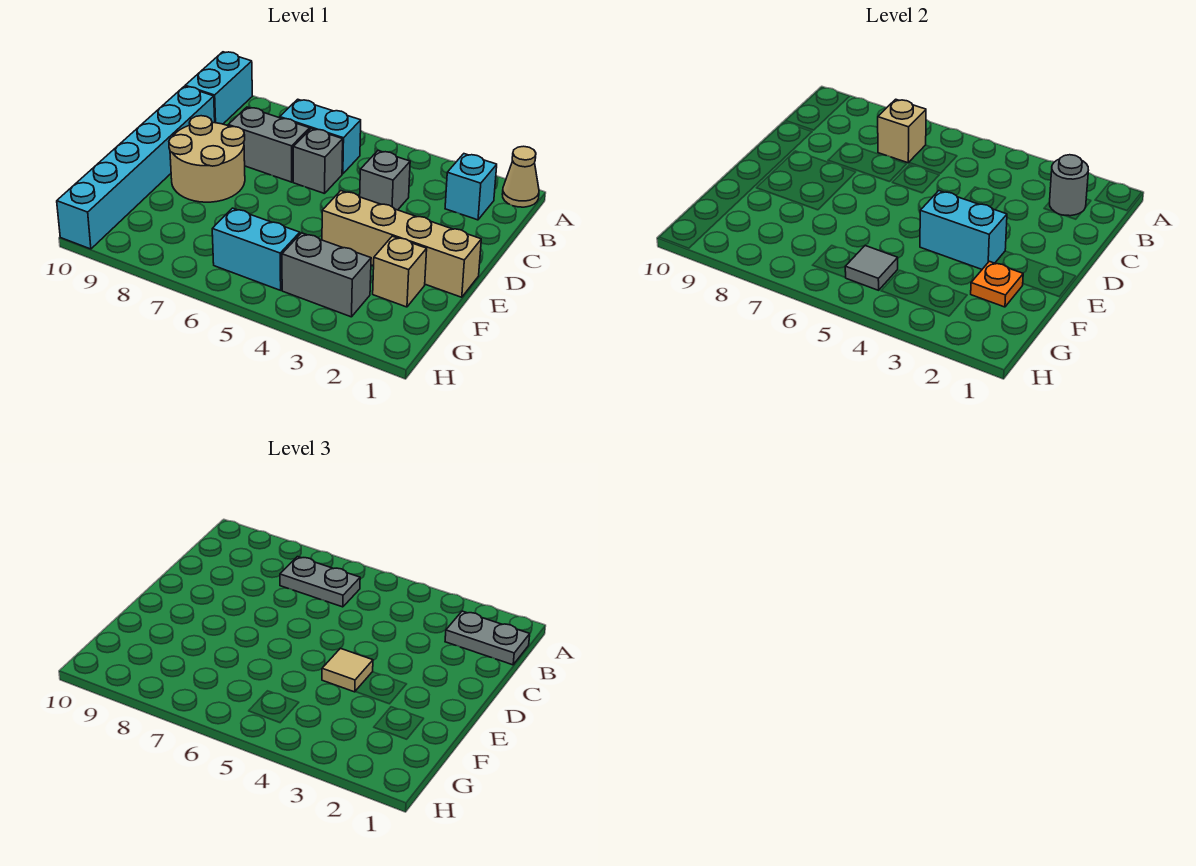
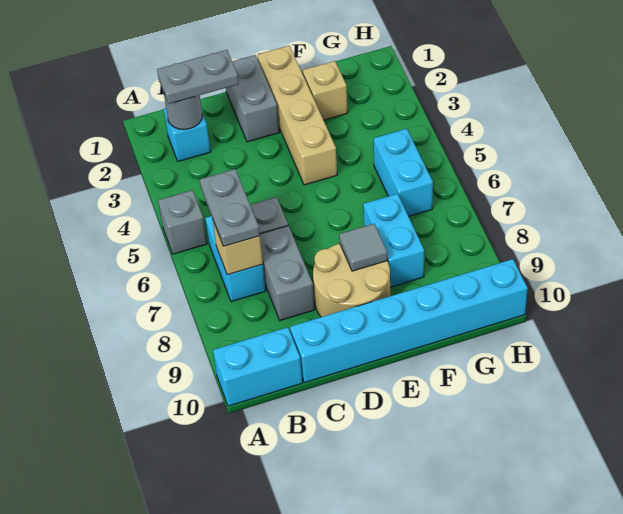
tan 1x1 cone [502,146,539,207] -> none
grey 1x2 plate [445,611,530,665] -> grey 1x2 plate turned to [157,50,239,104]
grey 1x1 brick [360,151,410,210] -> grey 1x1 brick moved to [158,190,207,254]
cyan 1x2 brick [920,191,1007,269] -> cyan 1x2 brick moved to [363,194,424,287]
tan 1x1 tile [322,648,373,692] -> none
orange 1x1 plate [971,261,1023,307] -> none
grey 1x2 brick [282,233,371,317] -> grey 1x2 brick moved to [226,55,280,142]
grey 1x1 tile [845,246,898,290] -> grey 1x1 tile moved to [339,224,387,271]

